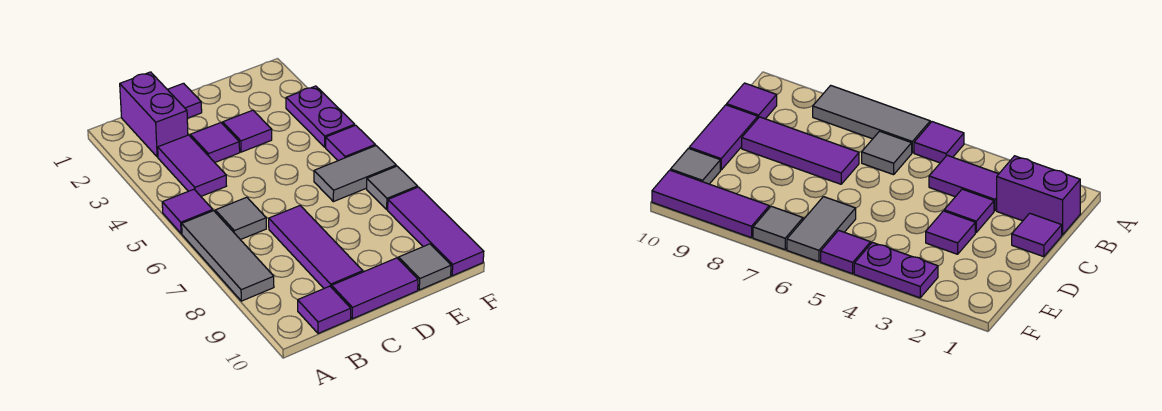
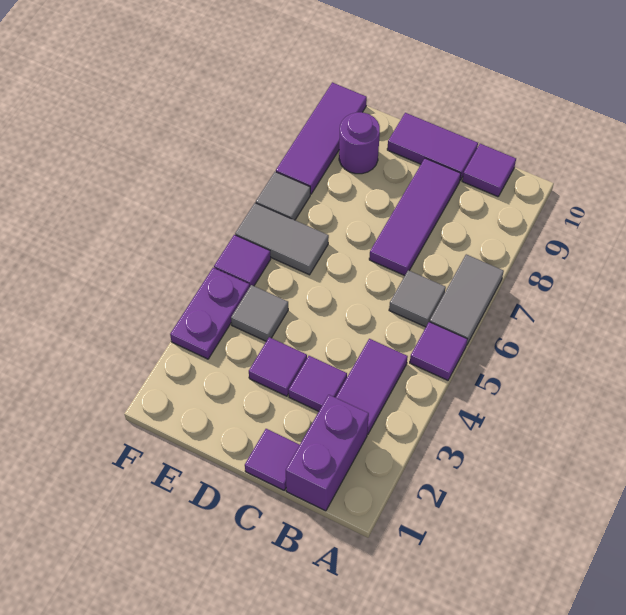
grey 1x3 tile [182,211,274,301] -> grey 1x2 tile [430,254,504,345]
none -> purple 1x1 round brick [339,112,380,174]
grey 1x1 tile [399,244,451,290] -> grey 1x1 tile moved to [231,285,288,341]

